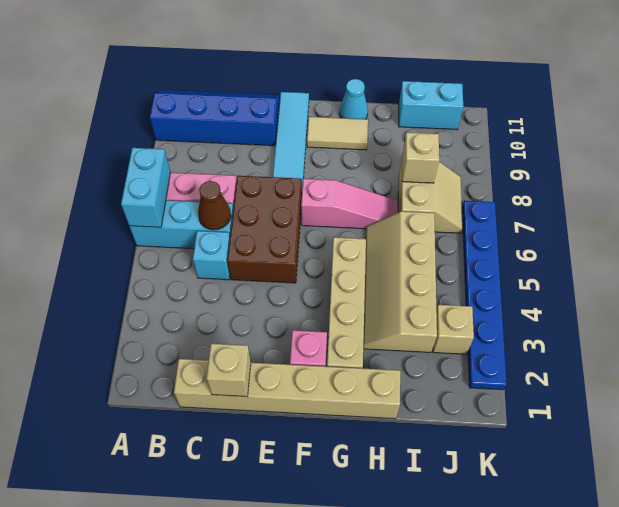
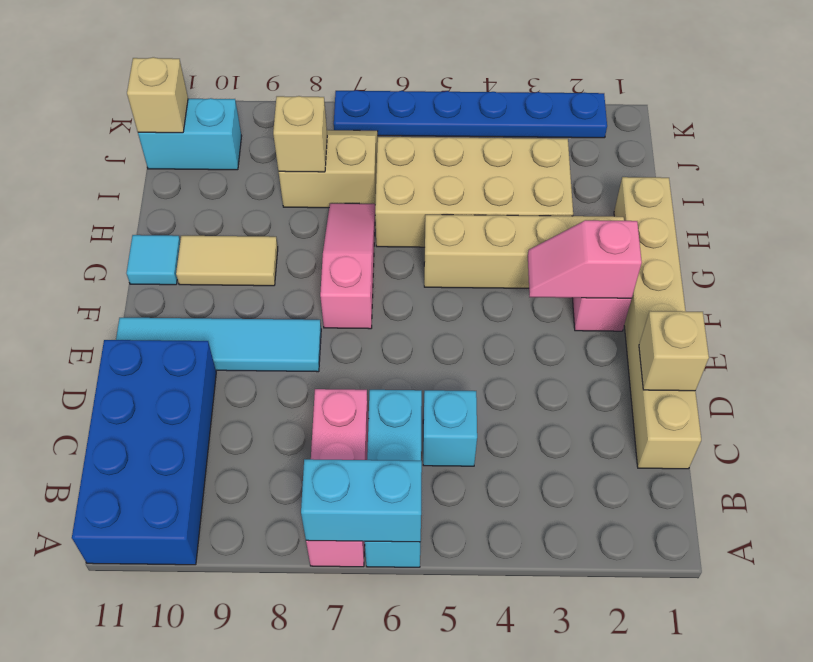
blue 2x4 slope [150,90,280,146] -> blue 2x4 brick [72,340,216,565]
brown 1x1 cone [198,181,231,230] -> none
brown 2x3 brick [227,176,302,283] -> none
none -> pink 1x2 slope [528,220,642,298]
tan 1x2 tile [307,117,368,150] -> tan 1x2 tile turned to [176,236,278,286]
cyan 1x1 cone [339,79,368,119] -> cyan 1x1 tile [127,235,180,285]
tan 2x4 slope [363,211,437,352] -> tan 2x4 brick [375,137,573,247]
cyan 1x2 brick [399,81,463,129] -> cyan 1x2 brick turned to [138,98,241,170]
tan 1x1 brick [433,305,474,354] -> tan 1x1 brick moved to [127,57,188,133]

